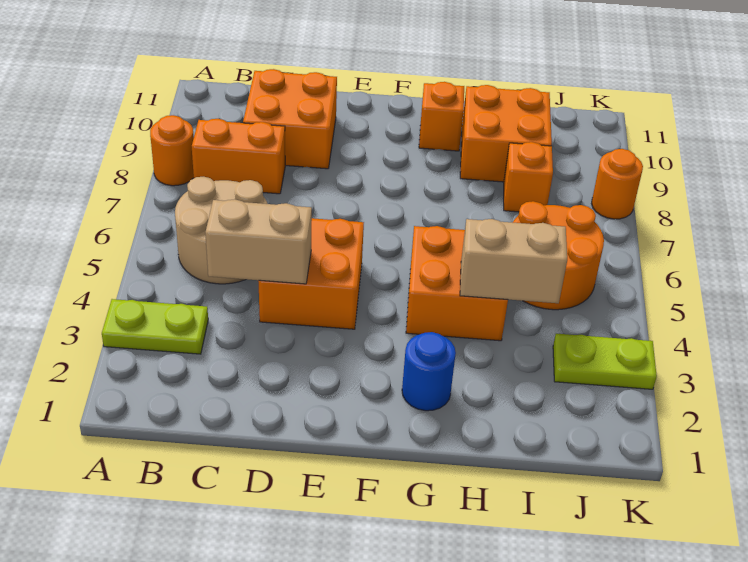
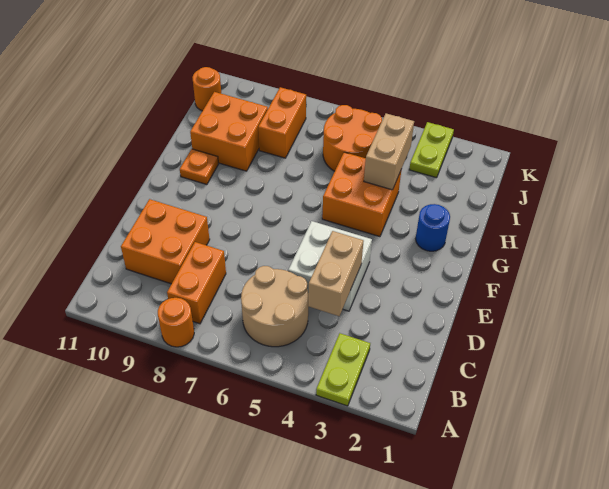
orange 2x2 brick [258,218,364,329] -> white 2x2 brick [288,221,372,311]
orange 1x1 brick [419,82,464,151] -> orange 1x1 plate [180,149,218,185]
orange 1x1 brick [504,142,553,212] -> orange 1x2 brick [258,87,306,158]
orange 1x1 round brick [592,149,643,219] -> orange 1x1 round brick moved to [192,67,221,111]

